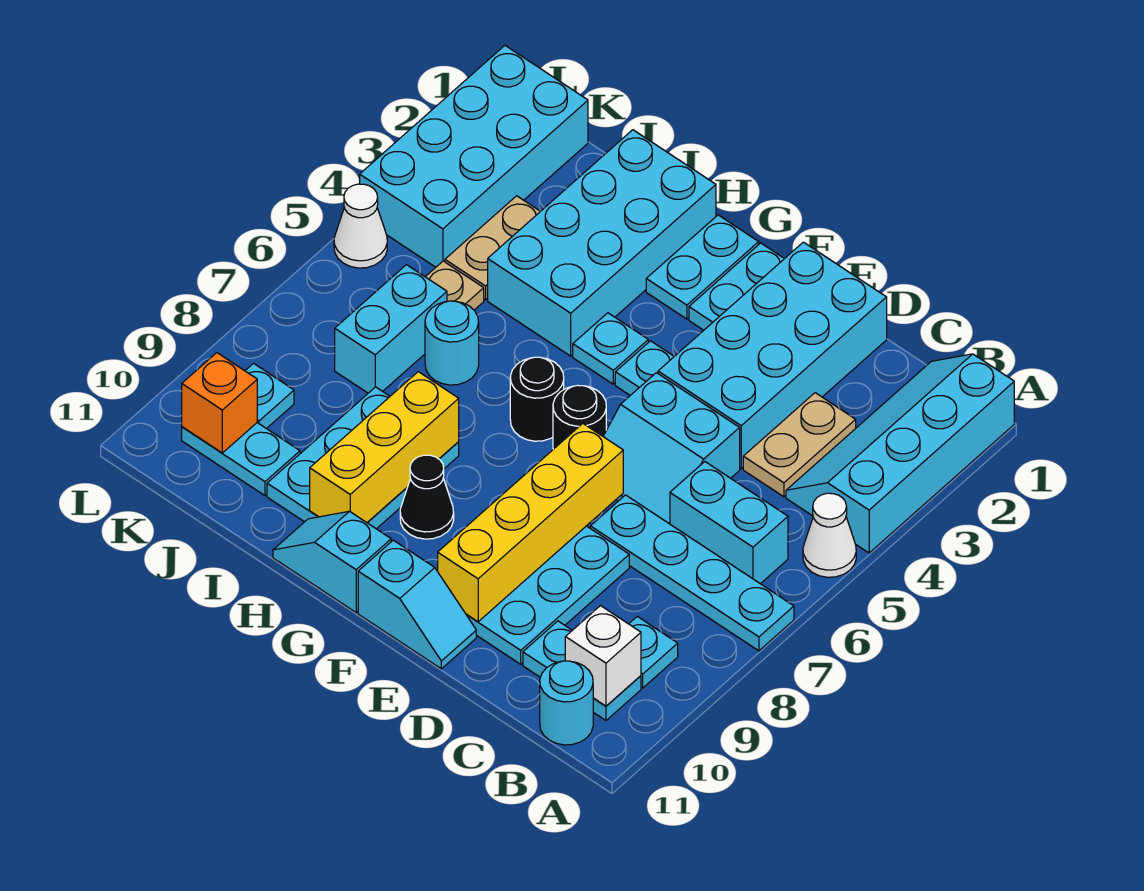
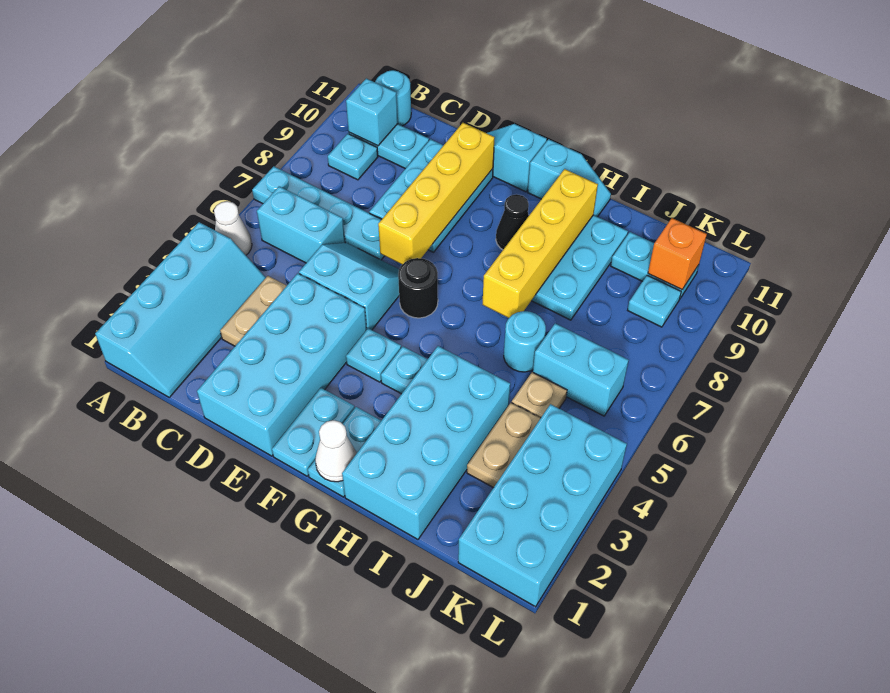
white 1x1 brick [565,606,641,706] -> cyan 1x1 brick [346,78,398,146]
black 1x1 round brick [510,357,564,441] -> none
yellow 1x3 brick [310,372,459,522] -> yellow 1x4 brick [482,169,598,318]
cyan 1x2 brick [335,265,447,393] -> cyan 1x2 brick turned to [533,323,629,416]
white 1x1 cone [334,184,387,268] -> white 1x1 cone moved to [315,420,357,482]

